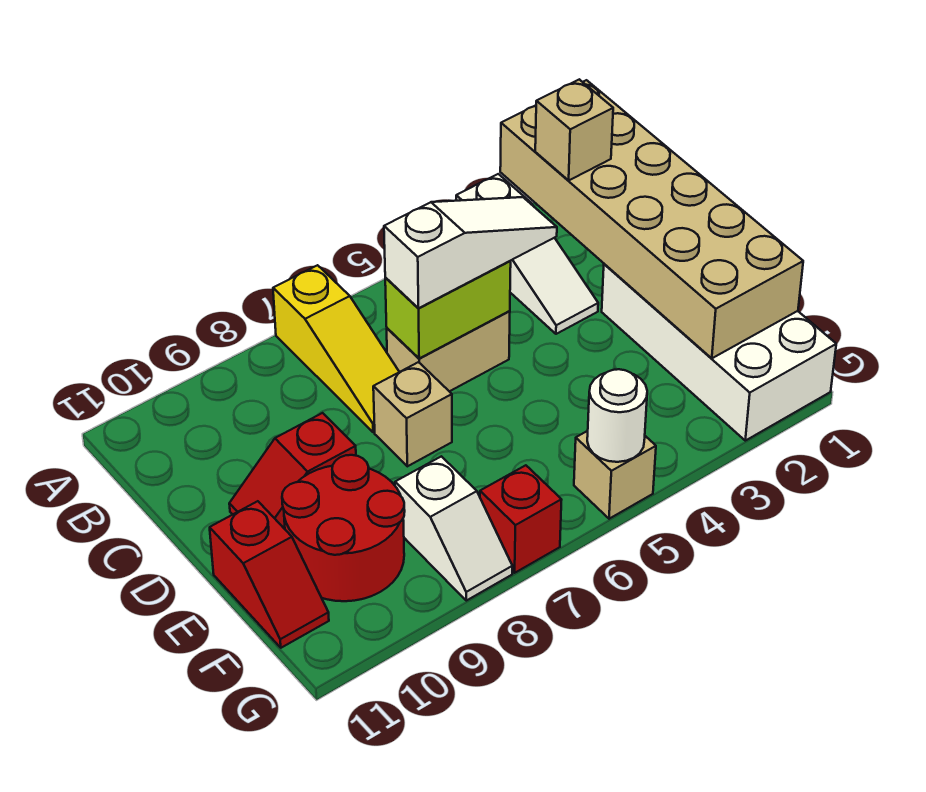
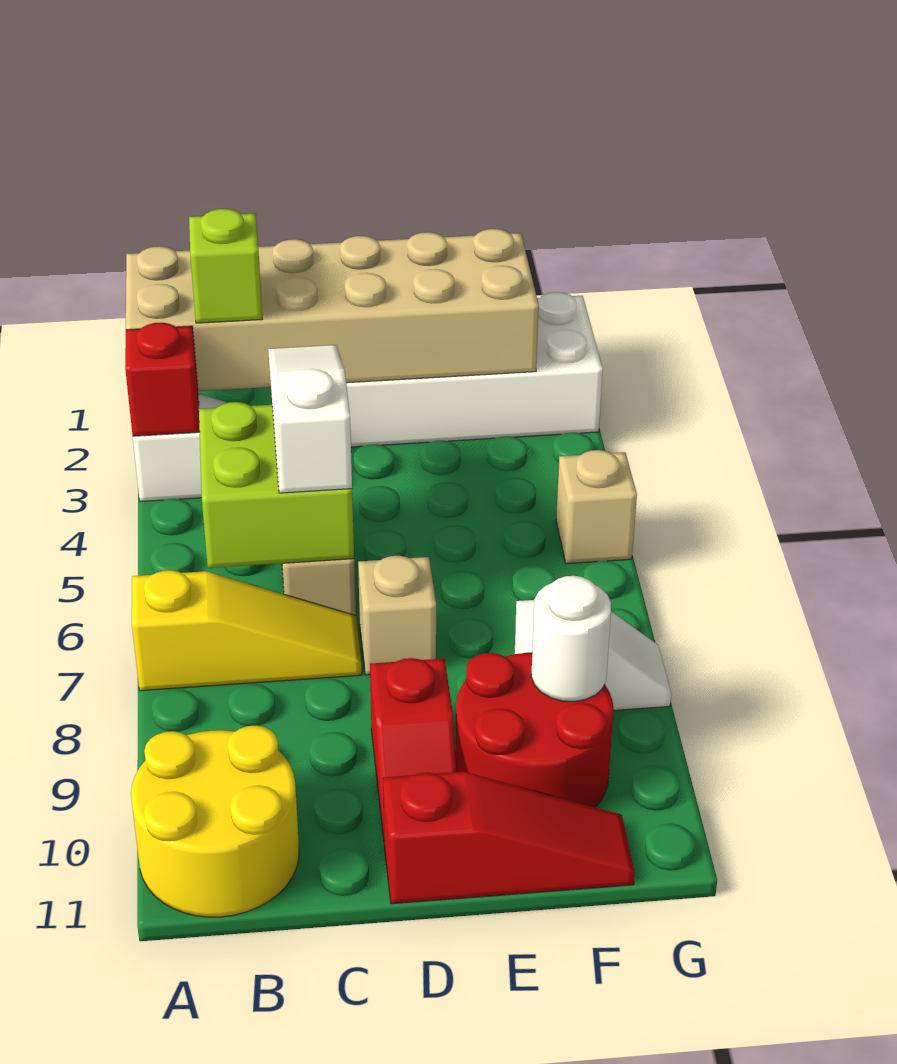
none -> yellow 2x2 round brick [131,725,299,917]
tan 1x1 brick [535,79,613,180] -> lime 1x1 brick [189,209,262,323]
lime 1x2 brick [385,261,511,358] -> lime 2x2 brick [199,402,354,568]
red 1x2 slope [210,501,329,648] -> red 1x3 slope [383,772,635,904]
white 1x1 round brick [587,369,647,462] -> white 1x1 round brick moved to [531,576,611,701]
red 1x1 brick [480,465,562,573] -> red 1x1 brick moved to [125,323,199,436]

